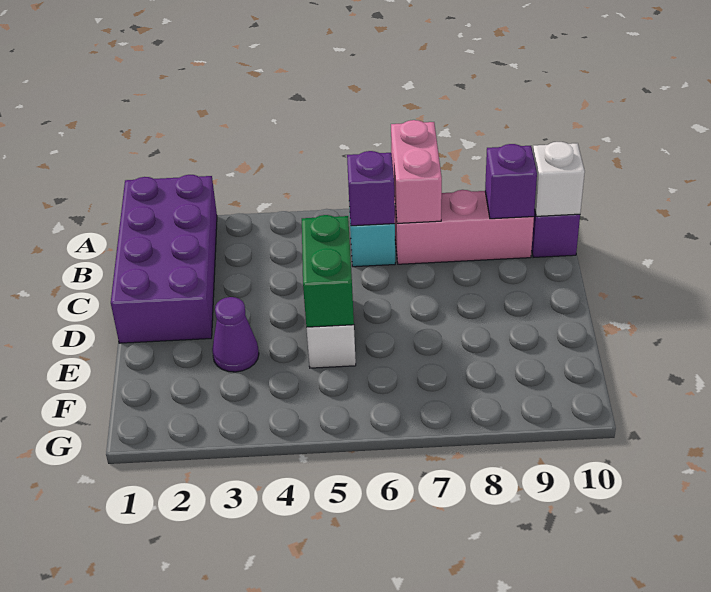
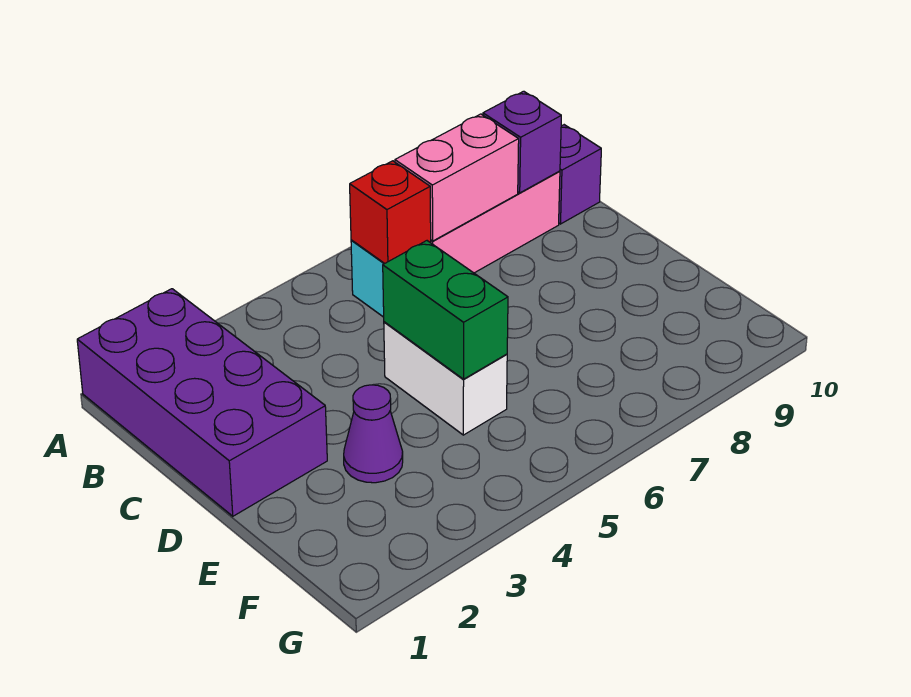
pink 1x2 brick [391,120,442,223] -> pink 1x2 brick turned to [395,114,519,241]
purple 1x1 brick [347,151,395,226] -> red 1x1 brick [350,161,431,264]
white 1x1 brick [533,142,585,216] -> none

